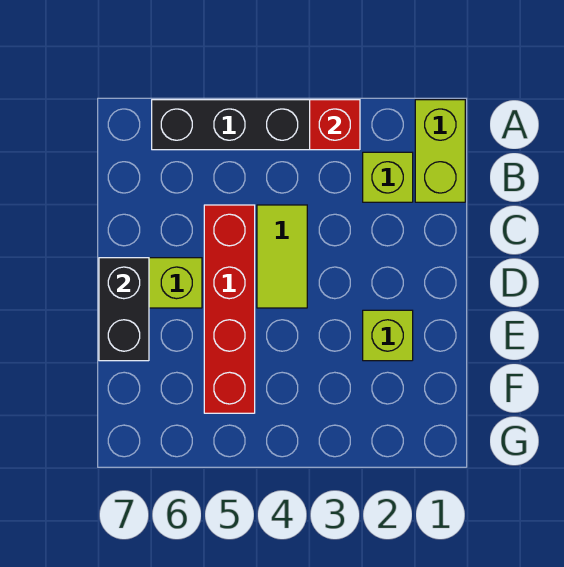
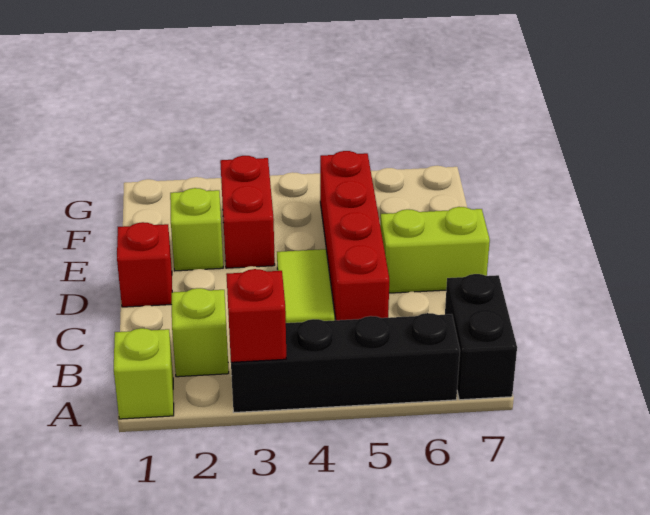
lime 1x2 brick [415,100,465,202] -> lime 1x1 brick [114,328,174,419]
none -> red 1x1 brick [117,222,172,307]
black 1x2 brick [99,258,149,361] -> black 1x2 brick moved to [445,274,517,400]
none -> red 1x2 brick [220,156,275,268]

